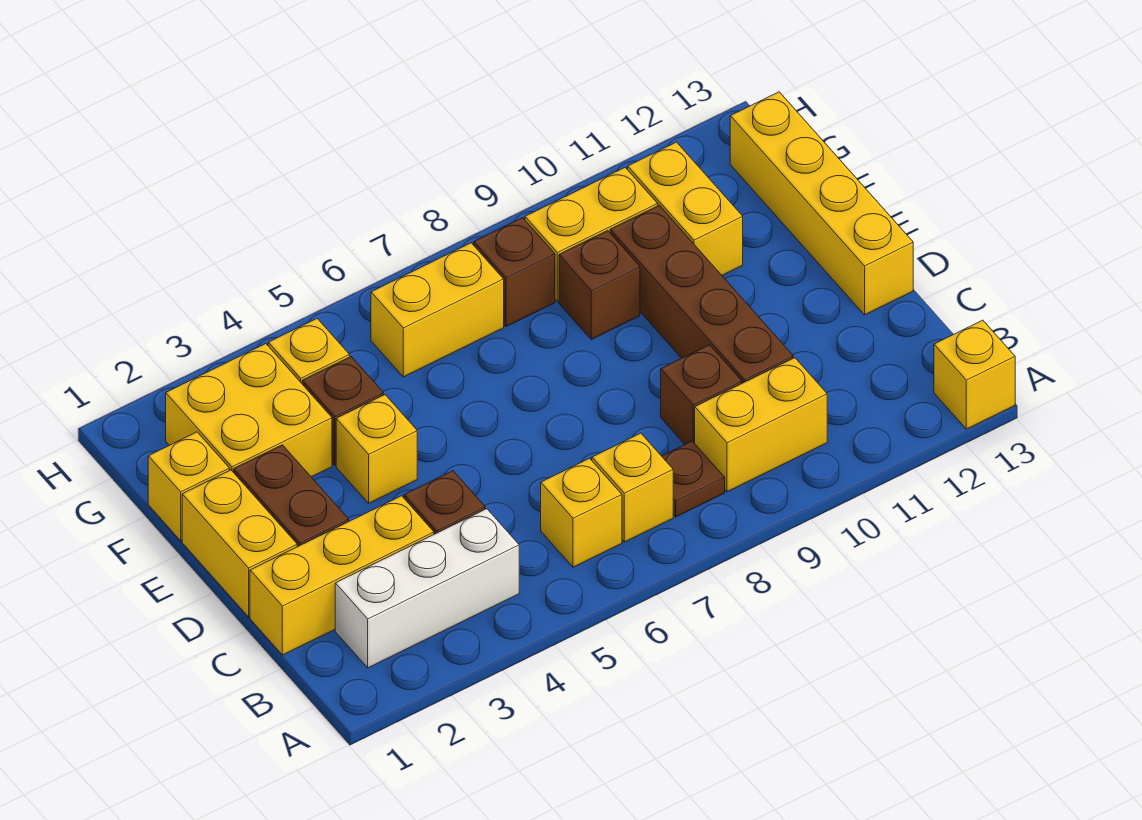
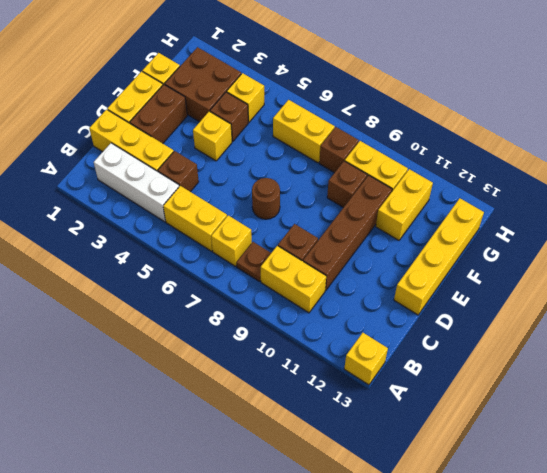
yellow 1x1 brick [541,458,622,567] -> yellow 1x2 brick [163,186,227,251]
none -> brown 1x1 round brick [252,178,280,219]
yellow 2x2 brick [166,344,332,477] -> brown 2x2 brick [165,47,241,122]

